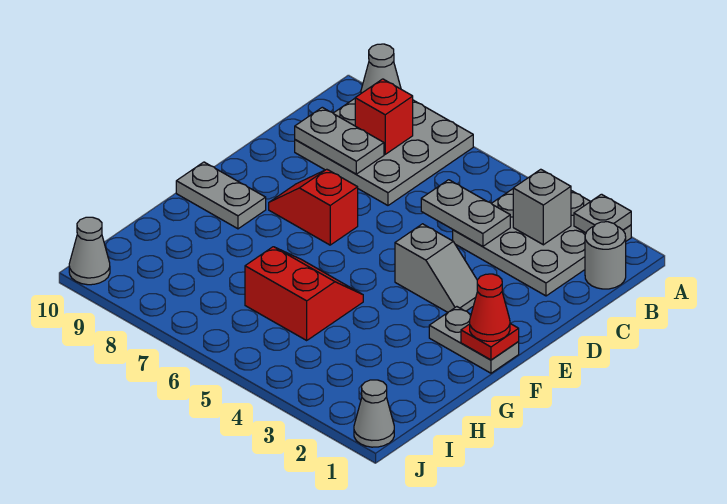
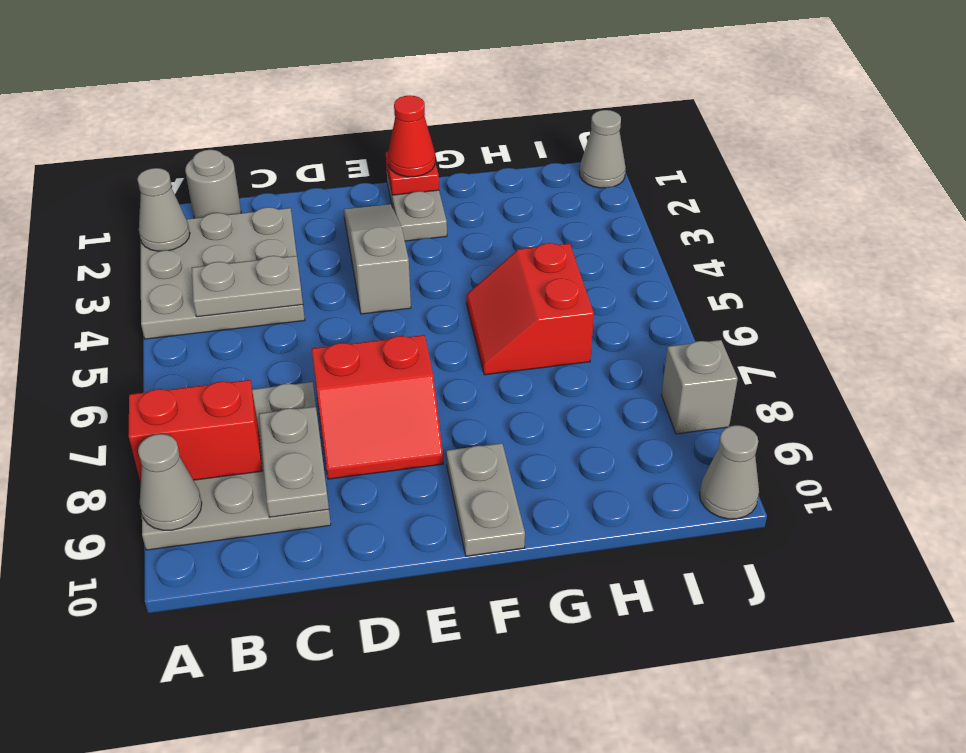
grey 1x1 plate [574,194,631,233] -> grey 1x1 cone [137,168,190,251]
grey 1x1 brick [513,169,571,245] -> grey 1x1 brick moved to [662,340,738,434]
red 1x1 brick [355,79,413,154] -> red 1x2 brick [129,380,262,482]
grey 1x2 plate [421,180,510,247] -> grey 1x2 plate turned to [192,256,303,317]
grey 1x2 slope [395,224,477,312] -> grey 1x3 slope [344,204,411,314]
red 1x2 slope [269,169,358,245] -> red 2x2 slope [312,335,443,479]

